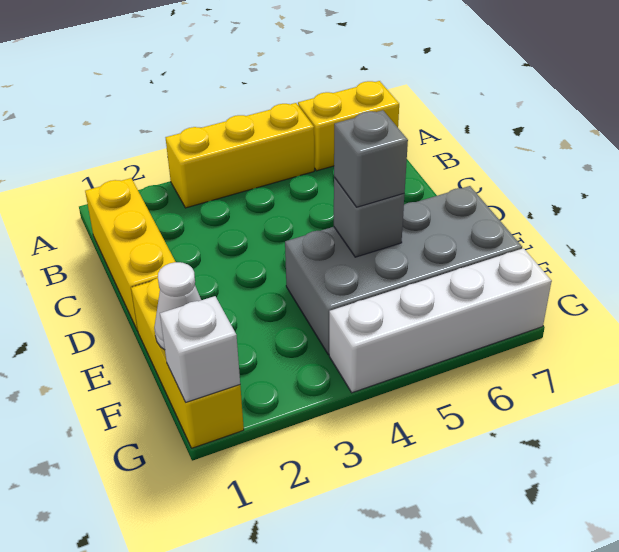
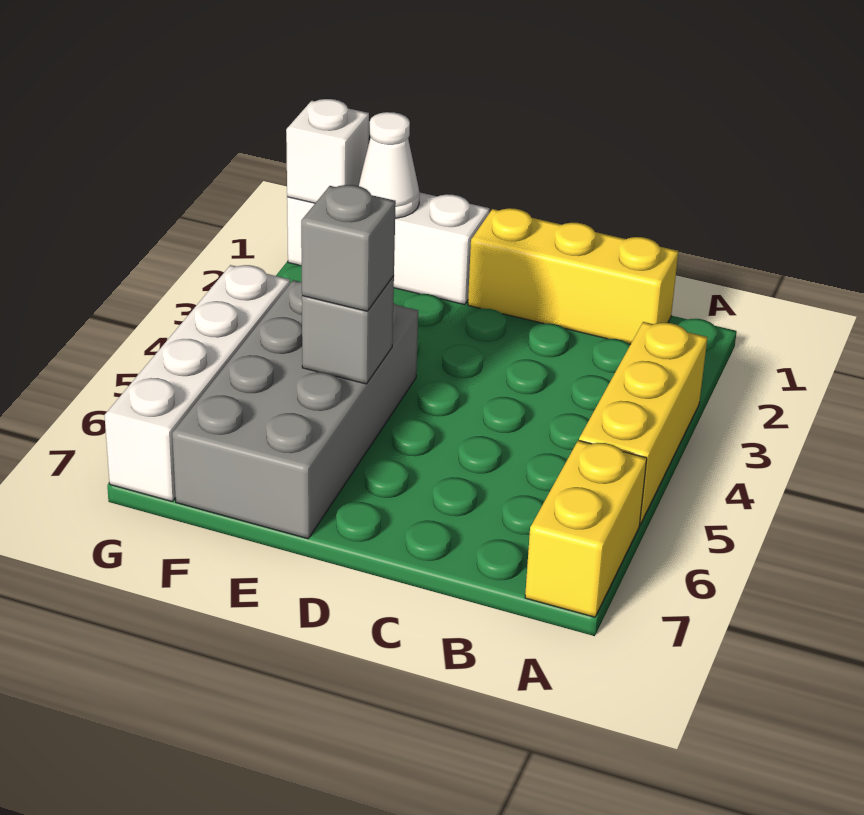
yellow 1x3 brick [131,278,244,448] -> white 1x3 brick [287,193,489,305]

